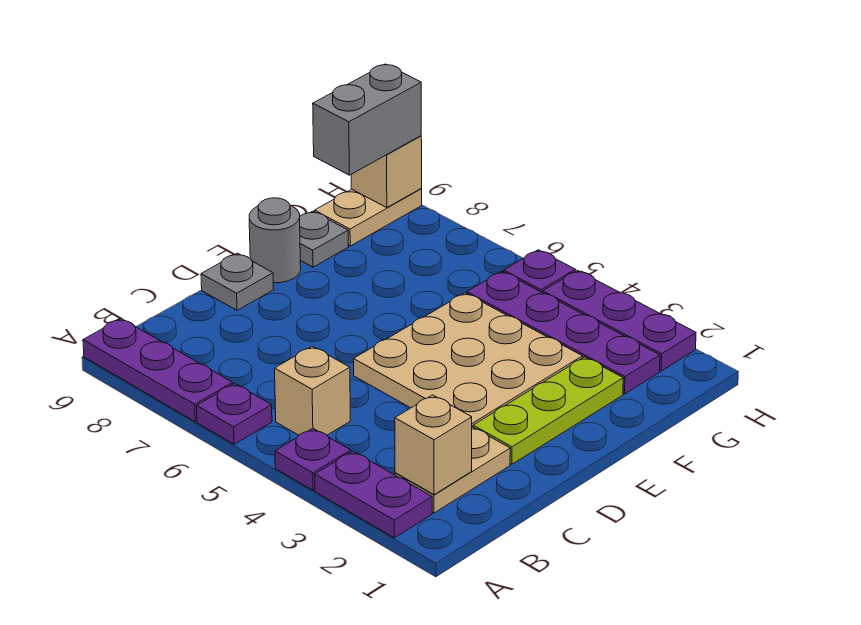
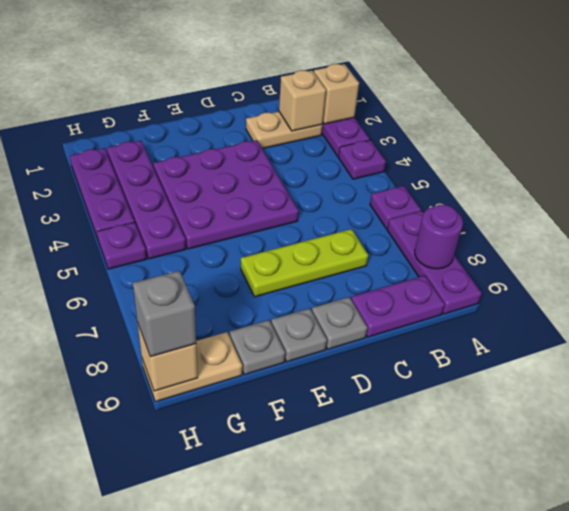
none -> purple 1x1 round brick [415,204,463,269]
tan 1x1 brick [275,346,350,435] -> tan 1x1 brick moved to [314,64,359,124]
none -> purple 1x2 plate [351,275,445,337]
lime 1x3 plate [473,357,623,464] -> lime 1x3 plate moved to [241,229,368,297]
tan 3x3 plate [354,293,582,427] -> purple 3x3 plate [153,140,299,249]
grey 1x1 round brick [249,198,301,283] -> grey 1x1 plate [271,308,327,362]
grey 1x2 brick [313,64,421,175] -> grey 1x1 brick [133,271,196,357]

